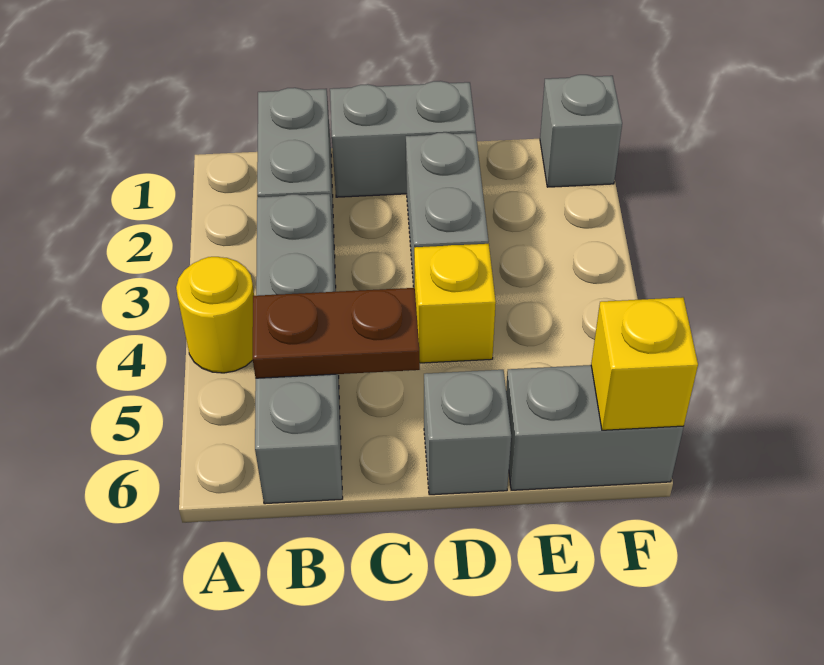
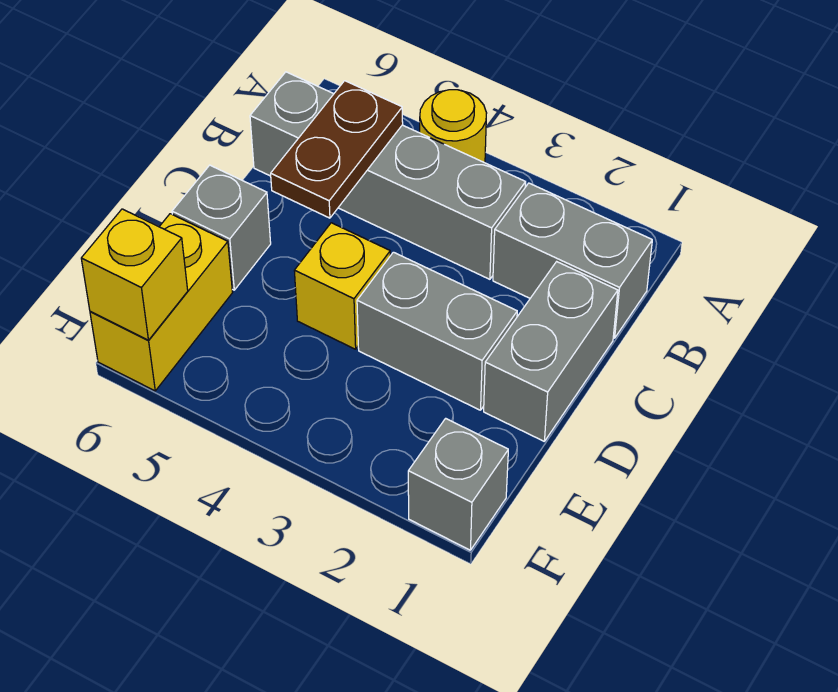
grey 1x2 brick [506,365,684,490] -> yellow 1x2 brick [90,214,232,391]

